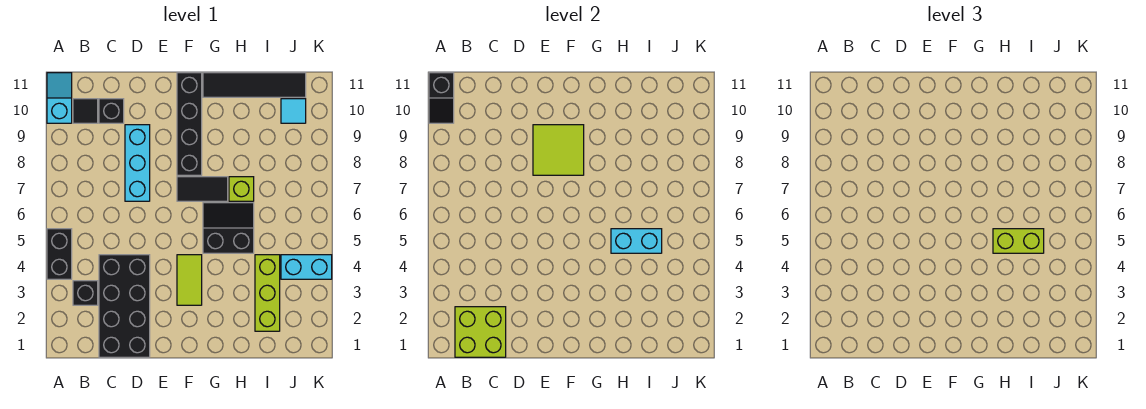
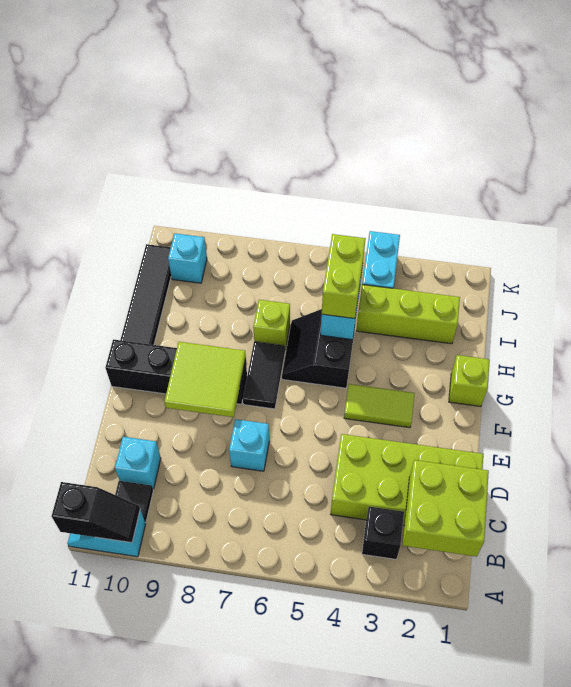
black 1x2 brick [47,229,72,279] -> none
black 2x4 brick [99,255,150,357] -> lime 2x4 brick [331,434,483,525]
black 1x1 brick [99,99,124,123] -> cyan 1x1 brick [115,437,161,489]
cyan 1x3 brick [125,125,150,201] -> cyan 1x1 brick [229,419,269,471]
none -> lime 1x1 brick [449,355,490,406]
cyan 1x1 tile [281,99,306,123] -> cyan 1x1 brick [168,233,207,283]

